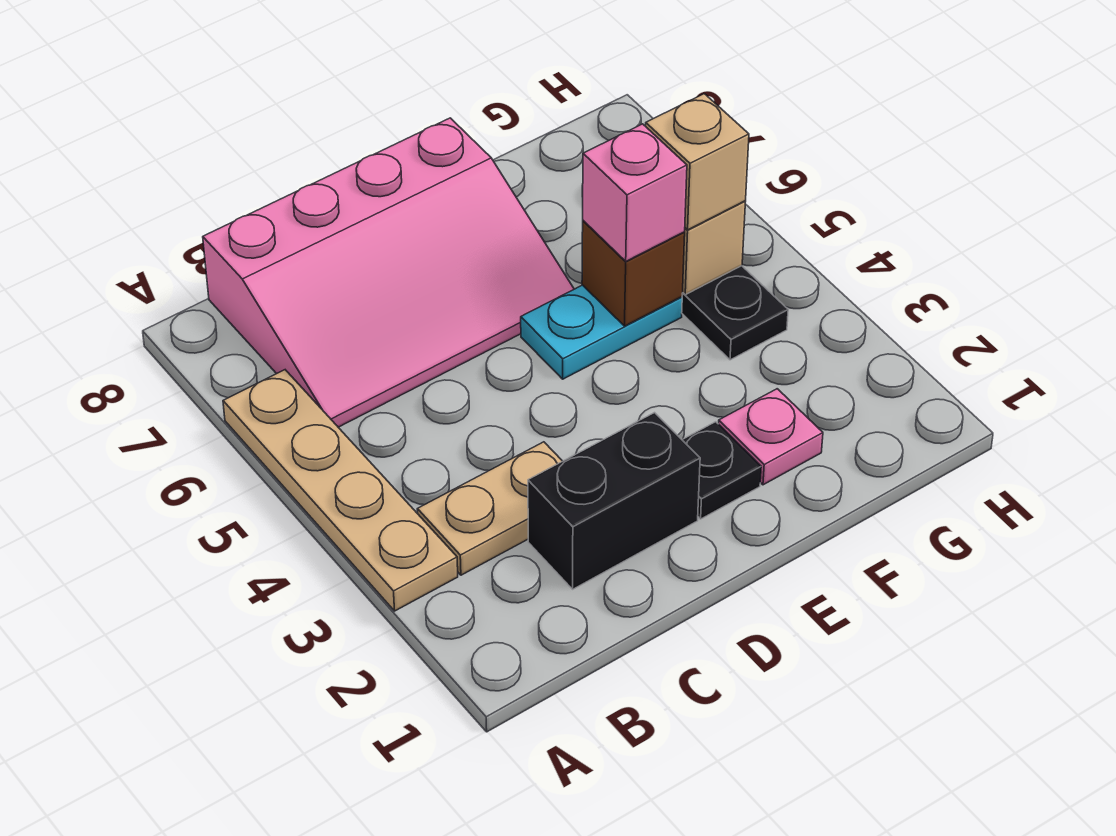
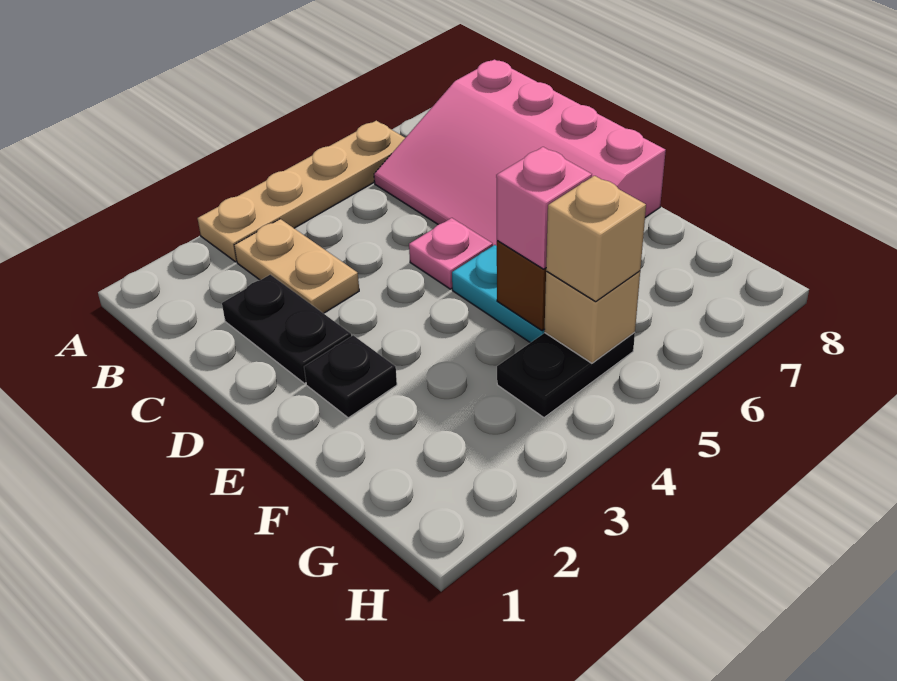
black 1x2 brick [528,413,700,589] -> black 1x2 plate [222,275,351,383]
pink 1x1 plate [719,389,823,485] -> pink 1x1 plate moved to [409,218,493,289]

